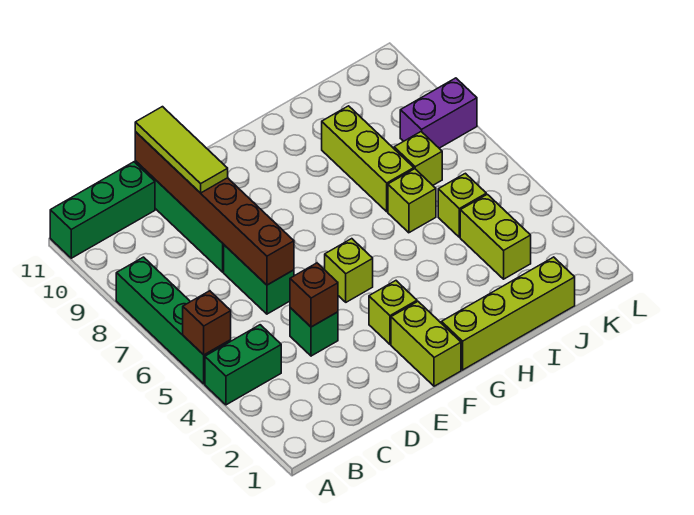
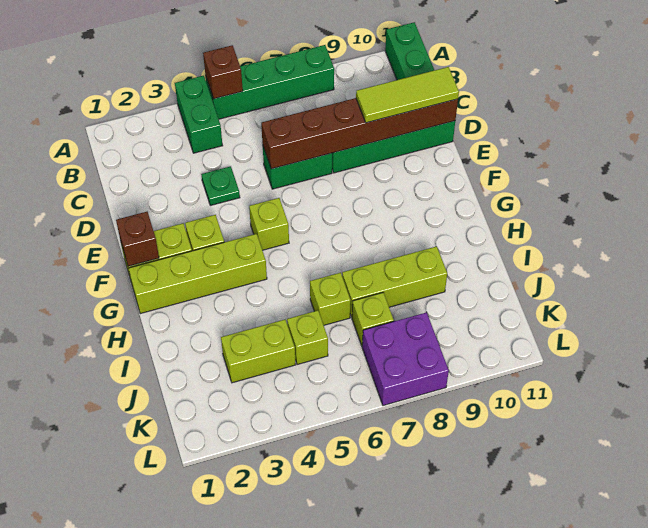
green 1x1 brick [290,308,338,356] -> green 1x1 plate [201,166,240,205]
brown 1x1 brick [290,263,338,327] -> brown 1x1 brick moved to [116,212,159,266]
lime 1x4 brick [441,257,575,370] -> lime 1x4 brick turned to [128,234,267,314]
purple 1x2 brick [400,78,477,148] -> purple 2x2 brick [362,312,449,406]

